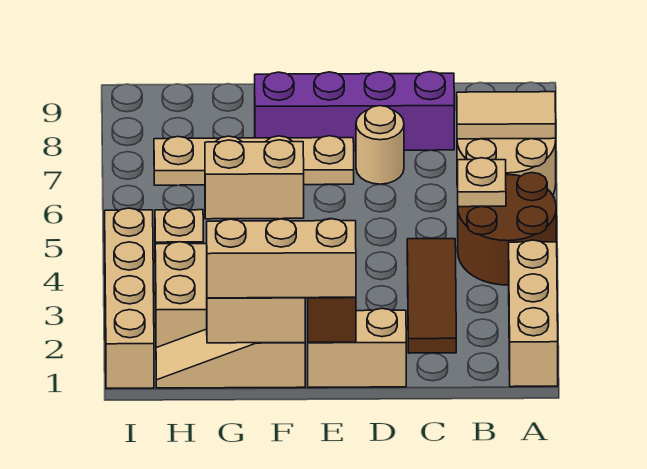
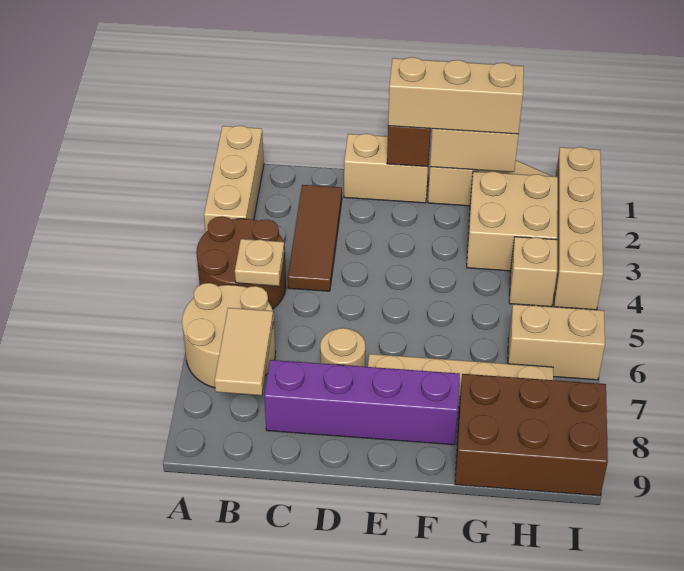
tan 1x2 tile [457,92,556,139] -> tan 1x2 tile turned to [215,308,273,395]
tan 1x2 brick [205,140,304,219] -> tan 1x2 brick moved to [508,304,605,380]
none -> brown 2x3 brick [455,374,608,496]

